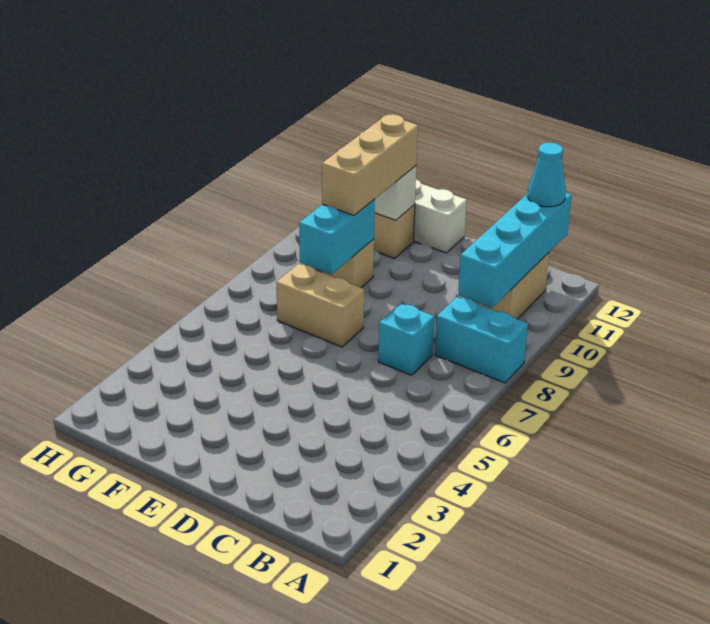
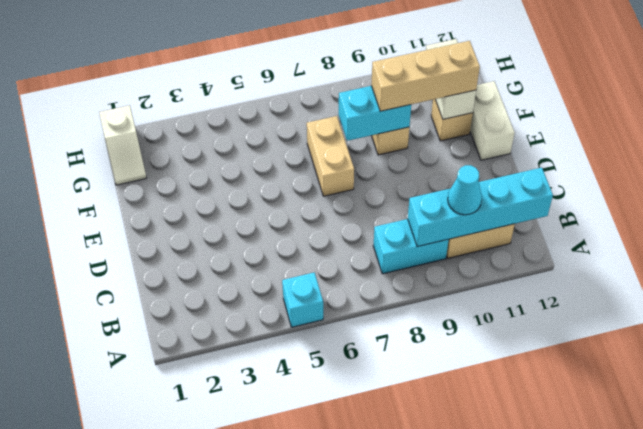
cyan 1x2 brick [435,297,528,383] -> cyan 1x2 brick turned to [373,219,449,274]
cyan 1x1 cone [528,142,566,207] -> cyan 1x1 cone moved to [448,165,482,215]
cyan 1x1 brick [378,303,434,375] -> cyan 1x1 brick moved to [282,273,323,327]
none -> white 1x2 slope [99,105,146,185]

